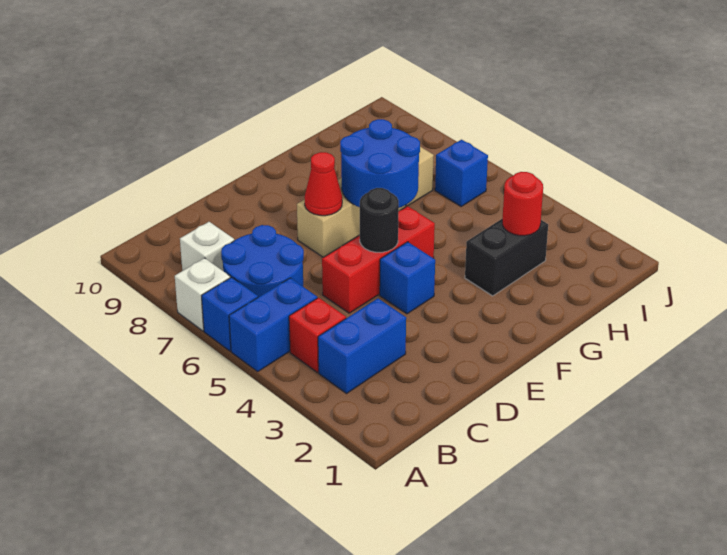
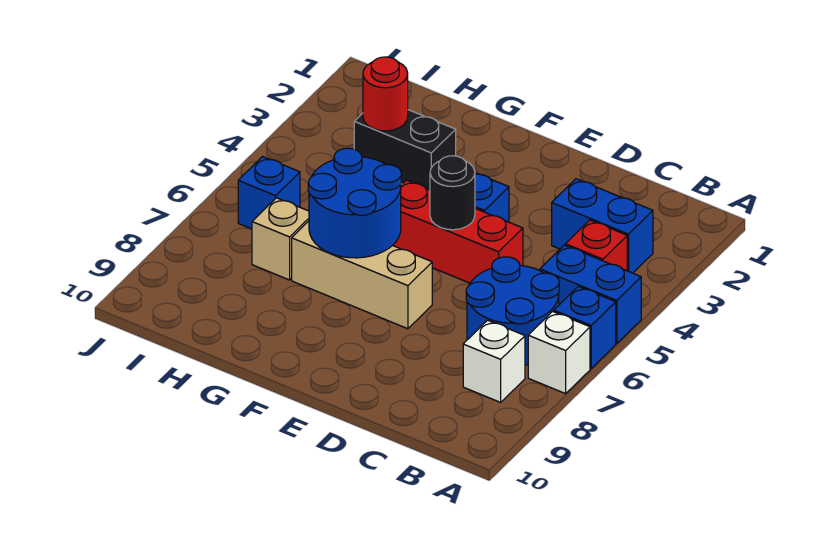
red 1x1 cone [305,152,342,216] -> none

